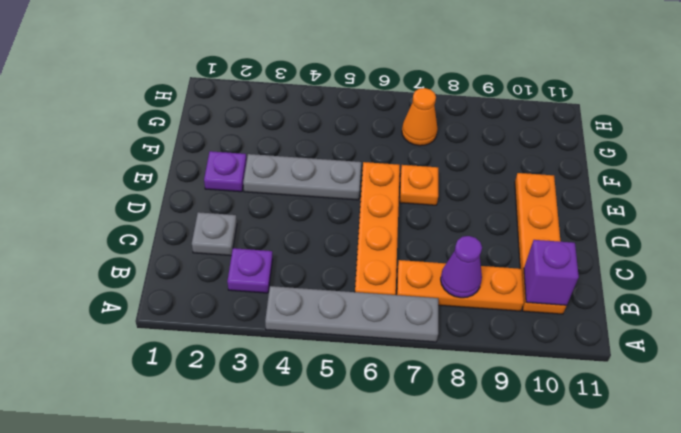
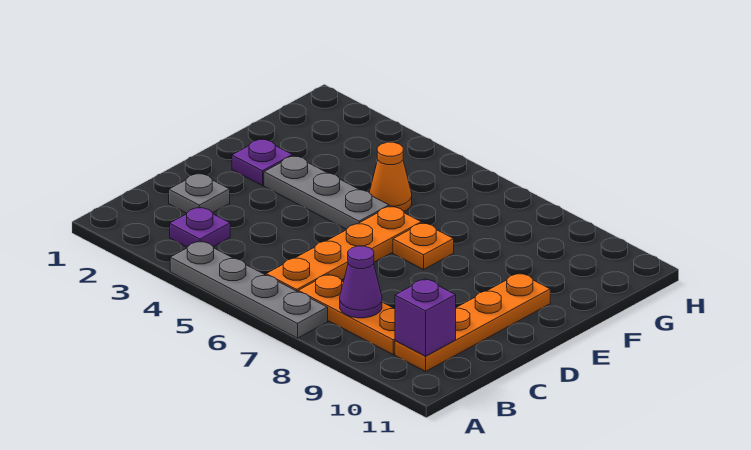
orange 1x1 cone [402,88,438,146] -> orange 1x1 cone moved to [369,142,412,211]

